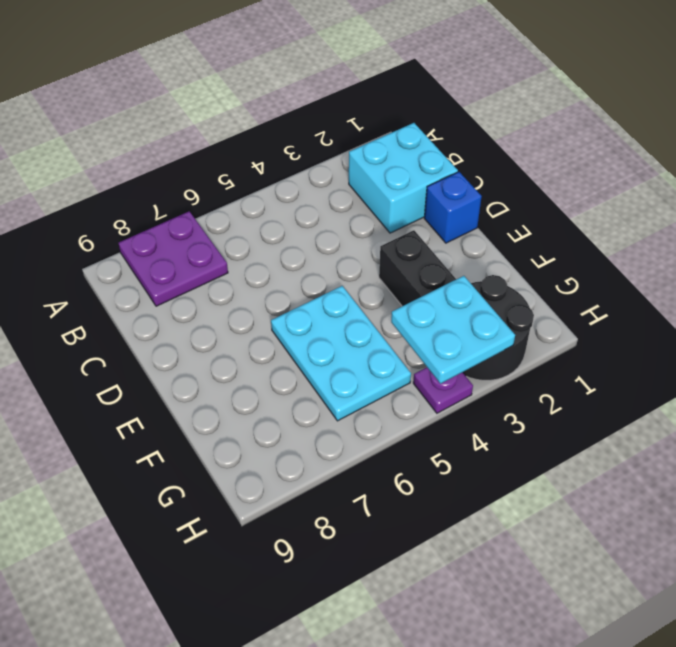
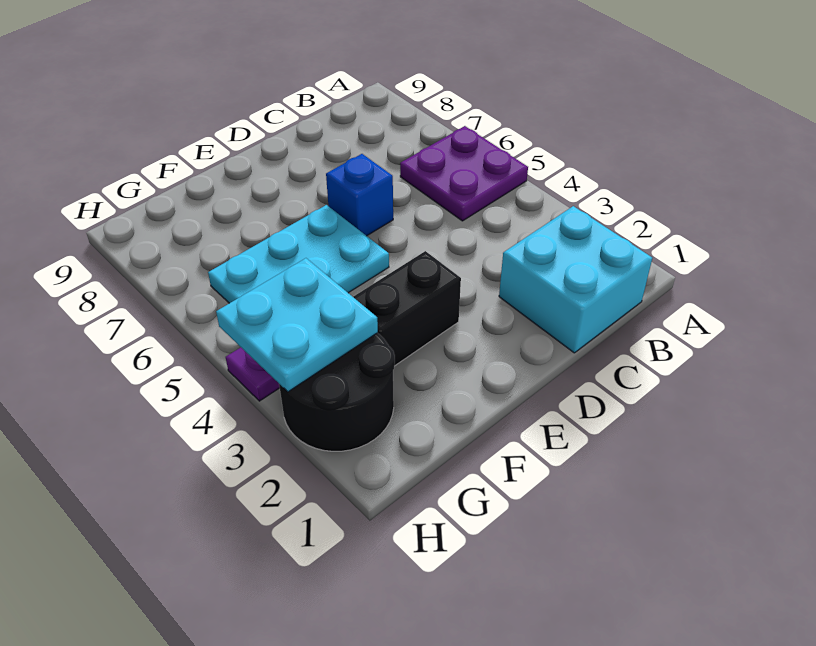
purple 2x2 plate [118,211,228,306] -> purple 2x2 plate moved to [400,126,528,221]
blue 1x1 brick [424,172,482,243] -> blue 1x1 brick moved to [326,154,393,236]

